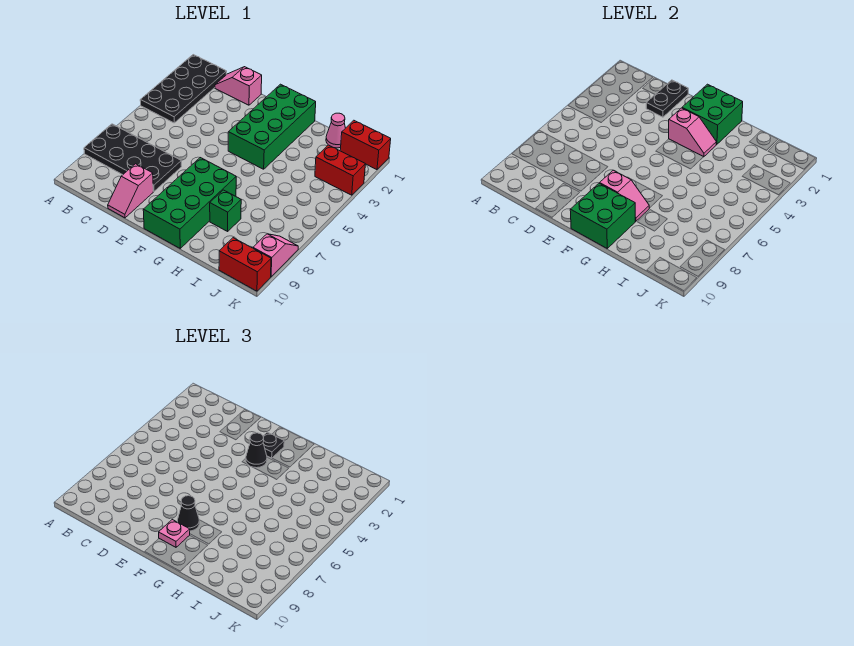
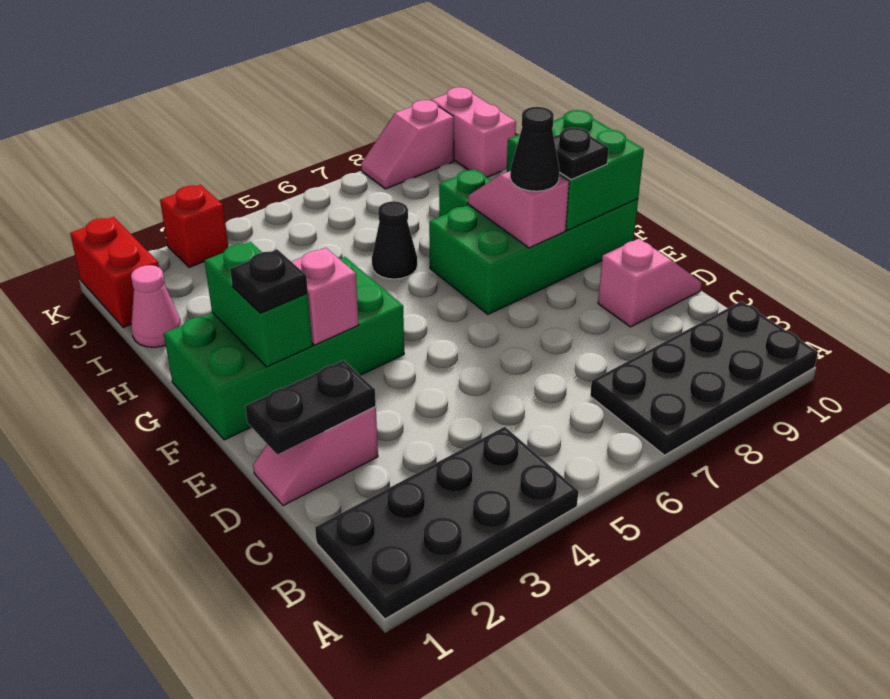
black 2x4 plate [84,124,182,191] -> black 2x4 plate turned to [590,301,818,455]
pink 1x2 slope [215,67,262,105] -> pink 1x2 slope turned to [253,407,378,506]
green 2x2 brick [682,84,743,145] -> green 1x2 brick [205,242,312,367]
black 1x1 cone [246,433,267,468] -> black 1x1 cone moved to [372,201,418,279]
pink 1x1 plate [159,520,190,547] -> black 1x1 plate [554,128,609,180]
red 1x2 brick [315,145,365,195] -> red 1x1 brick [160,185,228,267]
red 1x2 brick [219,238,271,291] -> pink 1x2 brick [431,87,516,177]

